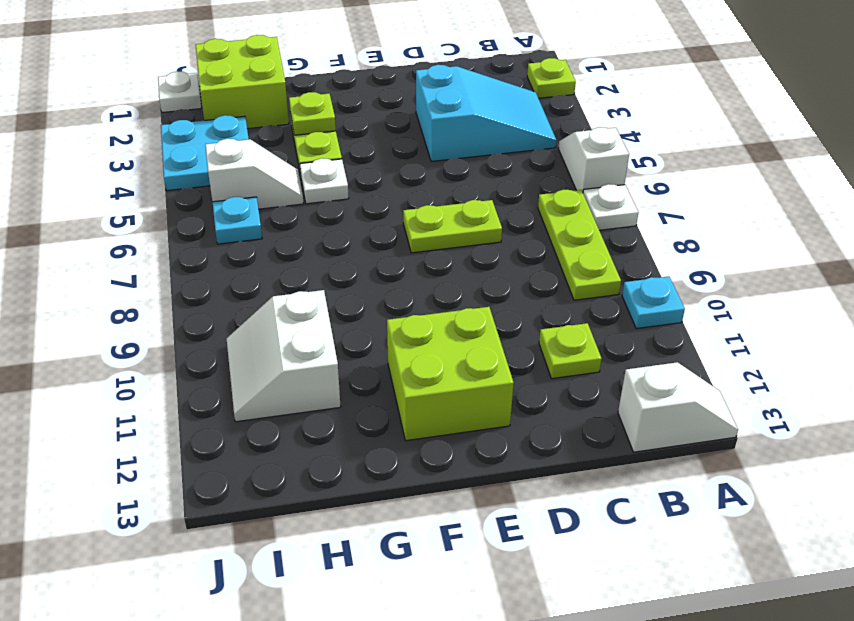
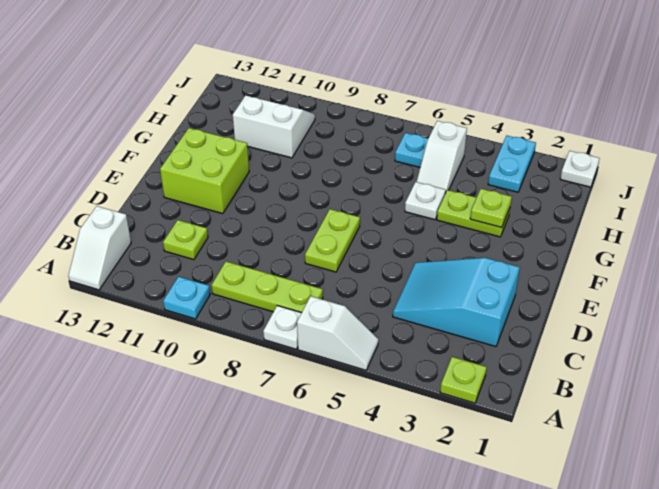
cyan 2x3 slope [416,65,557,162] -> cyan 2x3 slope turned to [393,258,520,347]
lime 2x2 brick [196,35,289,129] -> none
cyan 2x2 plate [161,115,249,191] -> cyan 1x2 plate [488,136,536,192]

